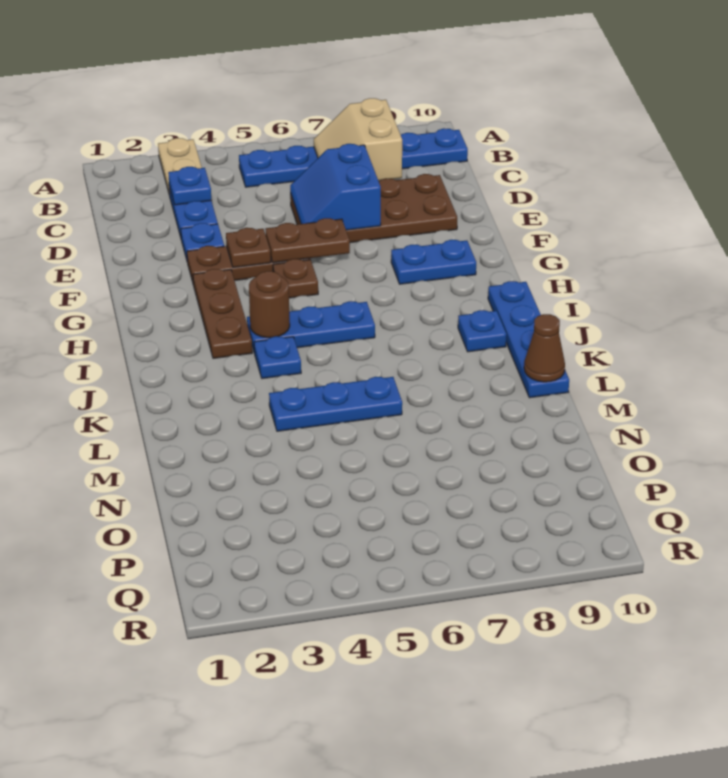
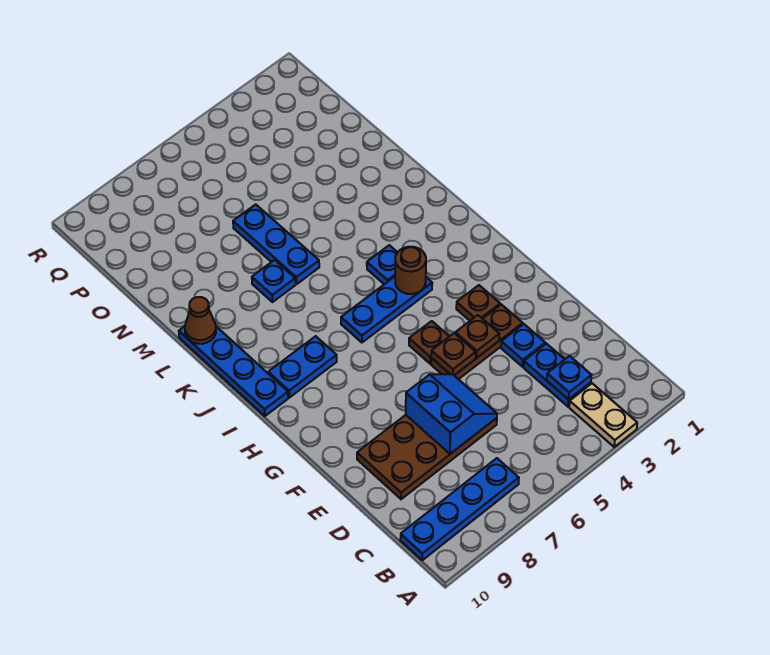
blue 1x6 plate [239,128,468,187] -> blue 1x4 plate [400,458,519,560]
tan 2x2 slope [314,98,402,181] -> none
brown 1x2 plate [265,218,350,263] -> brown 1x1 plate [431,333,476,375]
brown 1x3 plate [193,269,252,358] -> brown 1x1 plate [456,285,500,321]
blue 1x2 plate [391,240,476,284] -> blue 1x2 plate moved to [268,336,337,398]
blue 1x1 plate [458,310,507,352] -> blue 1x1 plate moved to [252,260,295,302]
blue 1x3 plate [269,377,402,431] -> blue 1x3 plate turned to [233,204,319,284]

